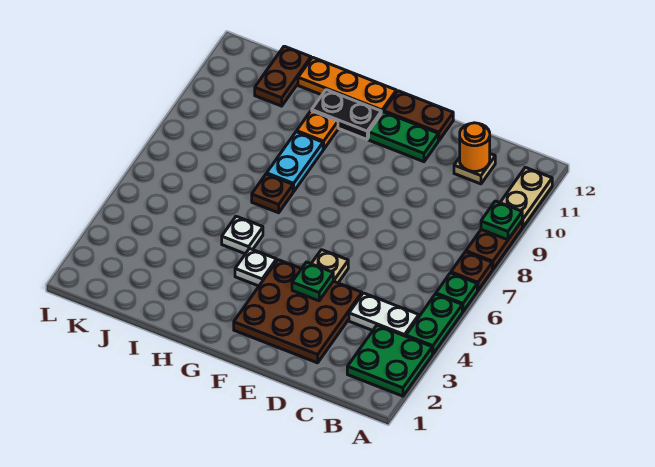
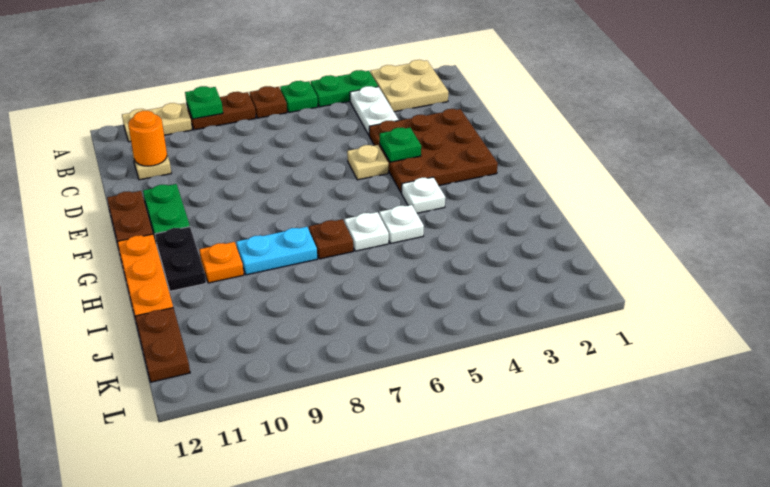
green 2x2 plate [347,325,432,396] -> tan 2x2 plate [370,60,448,112]
none -> white 1x1 plate [344,212,389,251]
brown 1x2 plate [255,46,311,106] -> brown 1x2 plate turned to [135,308,190,382]

